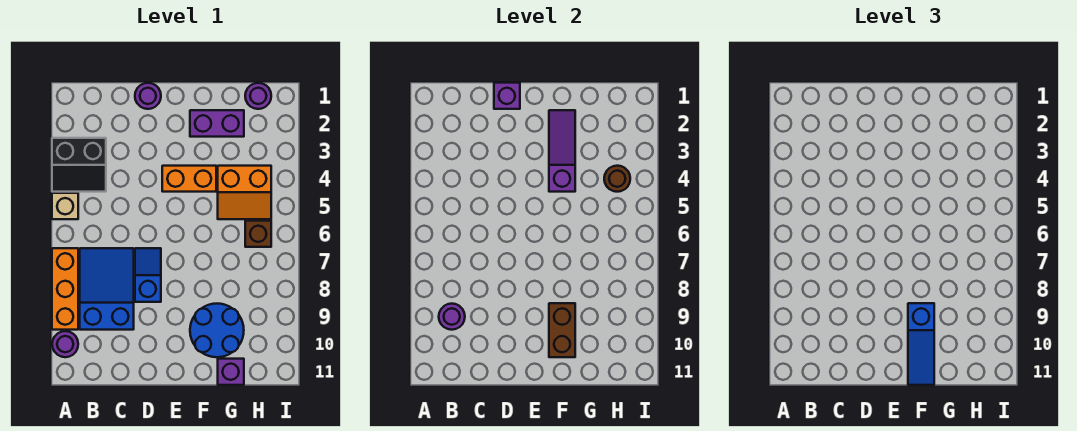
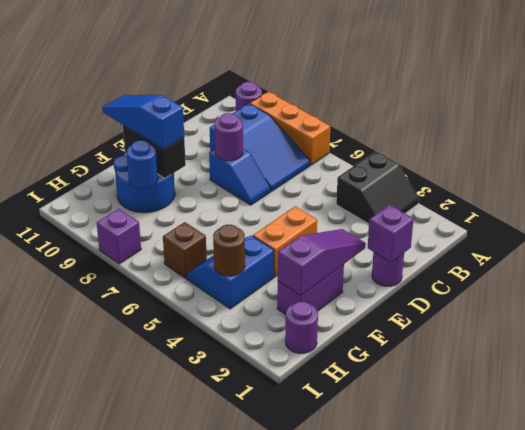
black 2x2 slope [52,138,106,192] -> black 2x2 slope turned to [336,151,419,224]
tan 1x1 brick [52,193,78,219] -> none
purple 1x1 round brick [439,304,465,330] -> purple 1x1 round brick moved to [214,113,243,161]
purple 1x3 slope [549,110,575,192] -> purple 1x3 slope turned to [278,229,366,296]
brown 1x2 brick [549,303,575,357] -> black 1x2 brick [123,125,186,178]
orange 2x2 slope [218,166,271,219] -> blue 2x2 slope [186,235,274,309]
none -> blue 1x1 round brick [126,140,158,189]
purple 1x1 brick [218,359,244,385] -> purple 1x1 brick moved to [97,209,141,264]

